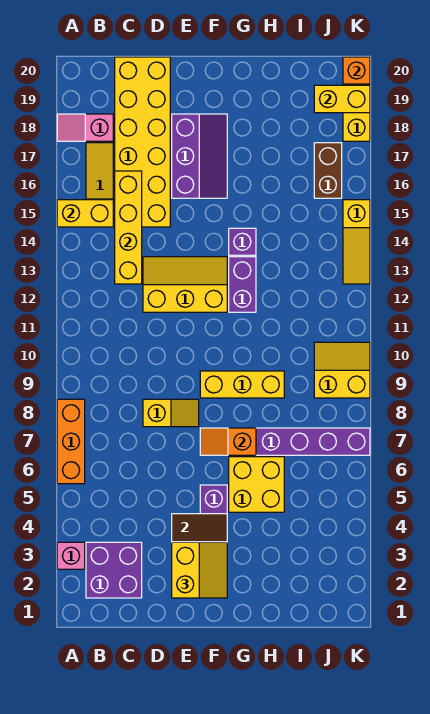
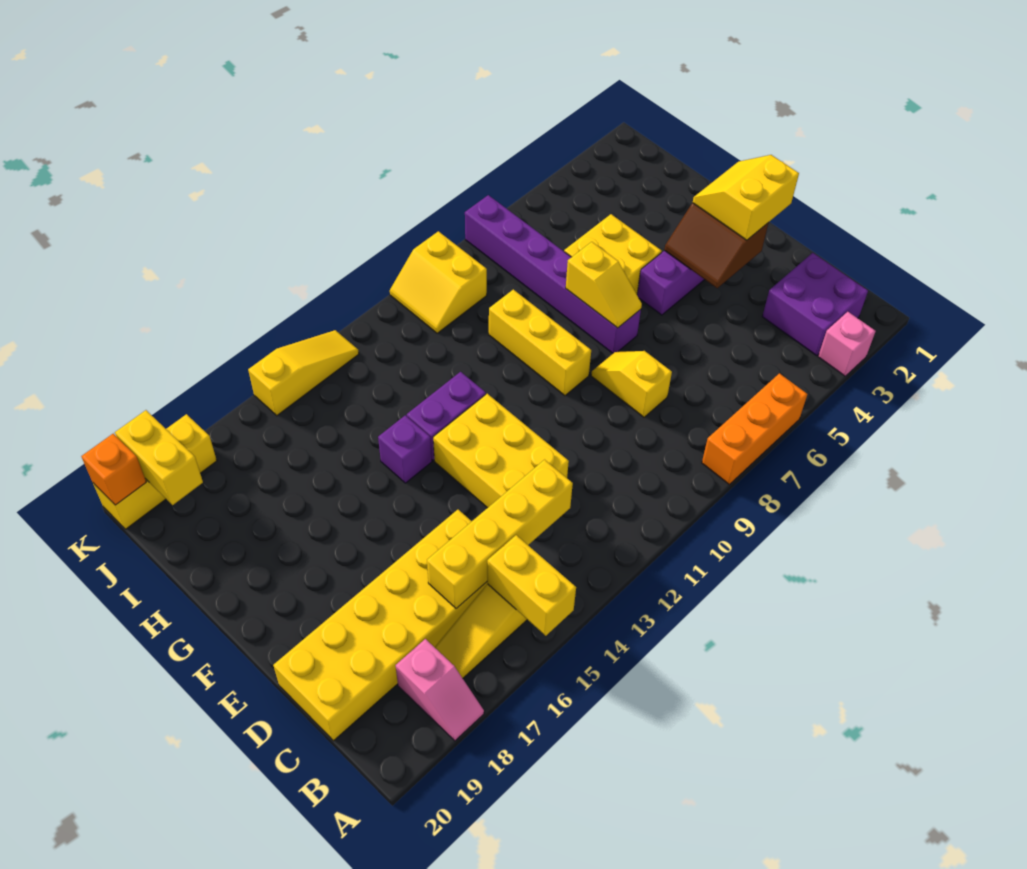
yellow 2x3 slope [143,257,227,312] -> yellow 2x3 brick [433,394,569,508]
purple 2x3 slope [172,114,227,198] -> none
orange 1x2 slope [200,428,256,455] -> yellow 1x2 slope [566,242,642,328]
brown 1x2 brick [314,143,342,198] -> none

